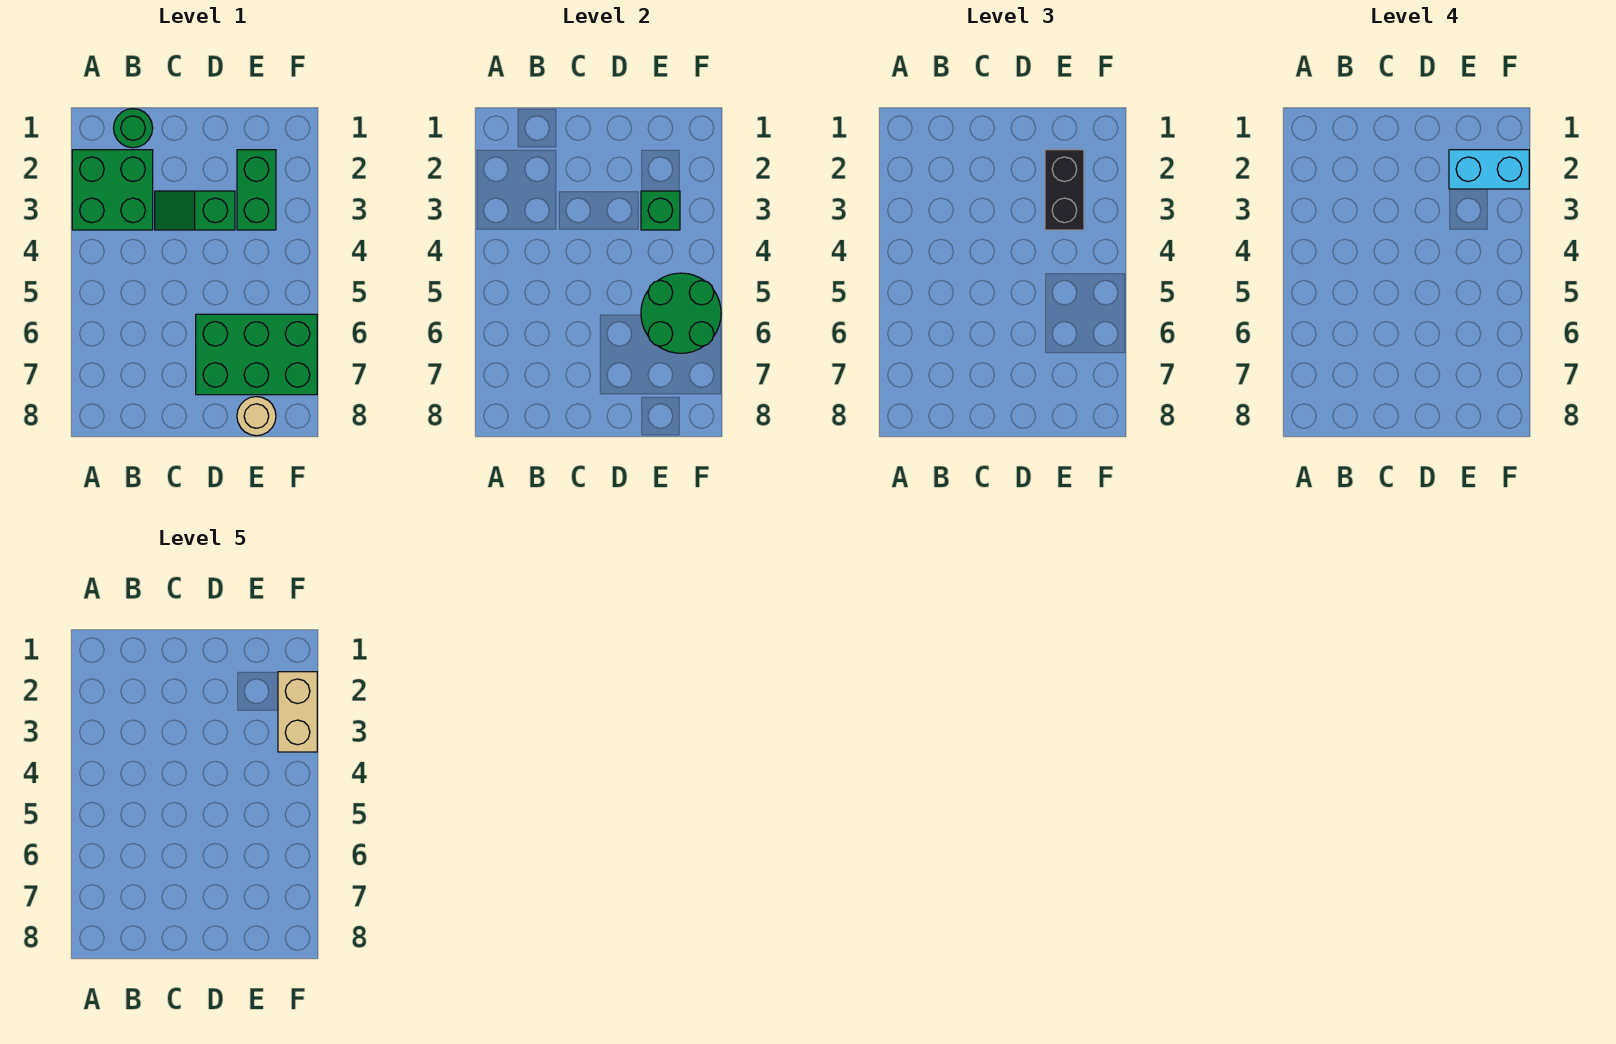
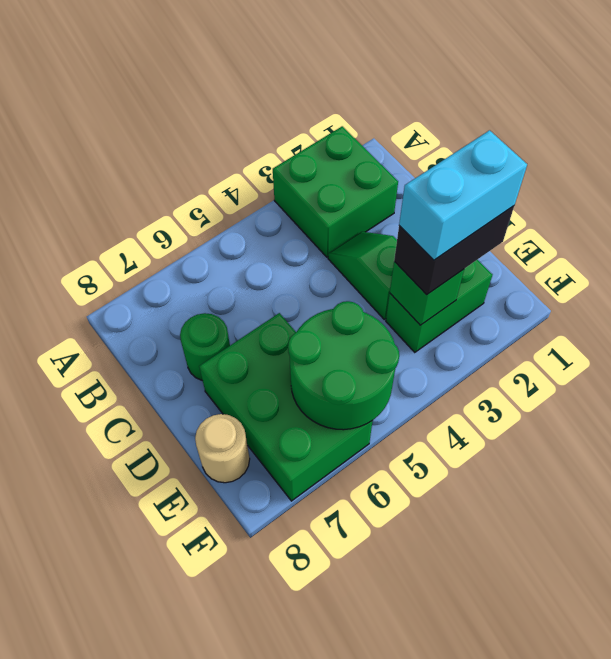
green 1x1 round brick [114,109,153,148] -> green 1x1 round brick moved to [180,313,230,381]
cyan 1x2 brick [1449,150,1529,189] -> cyan 1x2 brick turned to [399,130,527,260]
tan 1x2 brick [278,672,317,752] -> none

